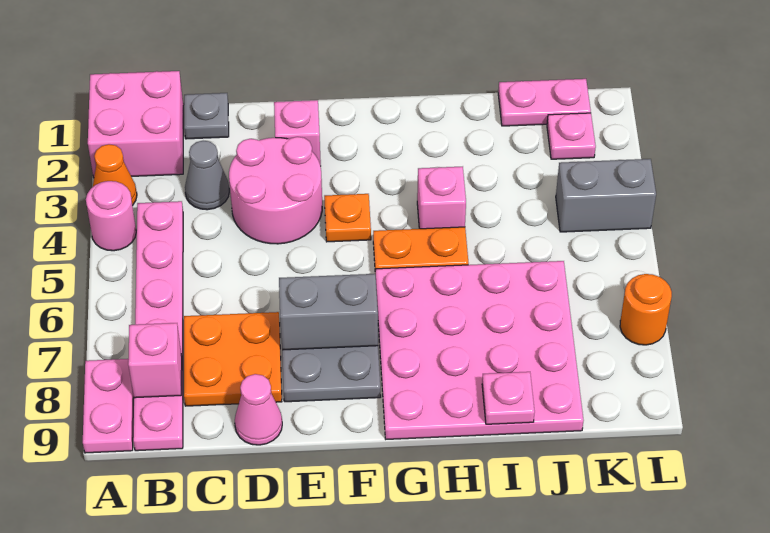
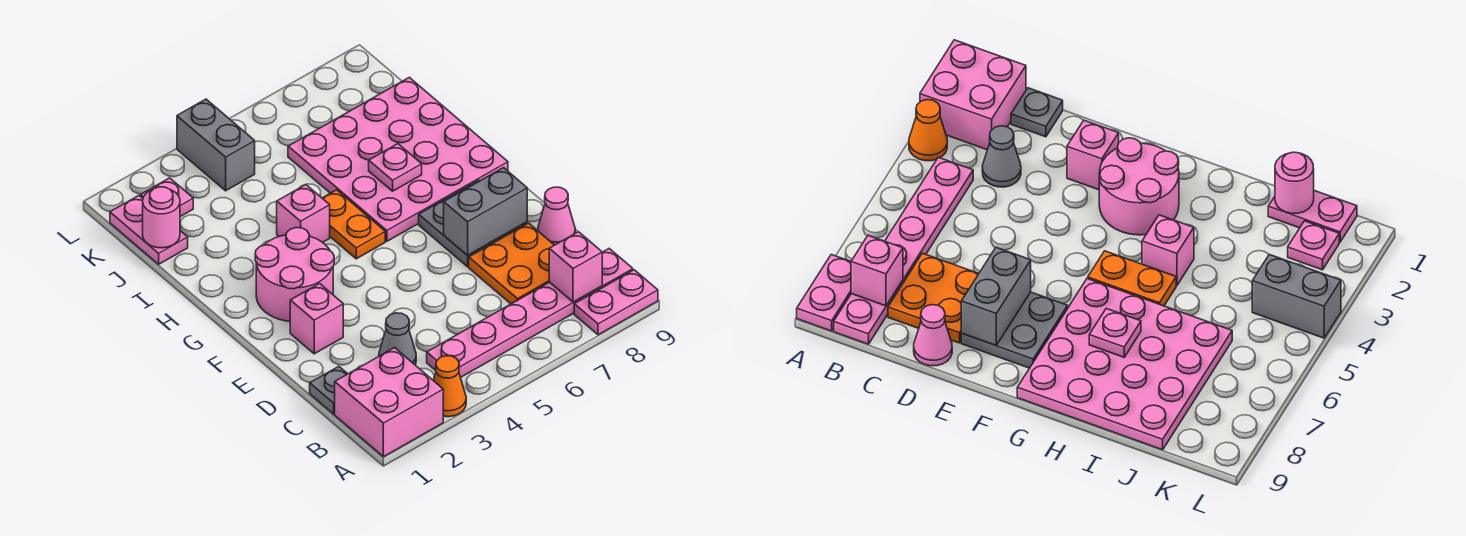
pink 1x1 round brick [86,181,136,251] -> pink 1x1 round brick moved to [143,187,180,248]
pink 2x2 round brick [229,137,322,244] -> pink 2x2 round brick moved to [255,228,334,321]
grey 1x2 brick [279,274,378,350] -> grey 1x2 brick turned to [444,168,527,256]
orange 1x1 plate [324,194,371,242] -> none
pink 1x1 plate [482,372,535,424] -> pink 1x1 plate moved to [369,144,422,191]
orange 1x1 round brick [620,274,672,345] -> none

